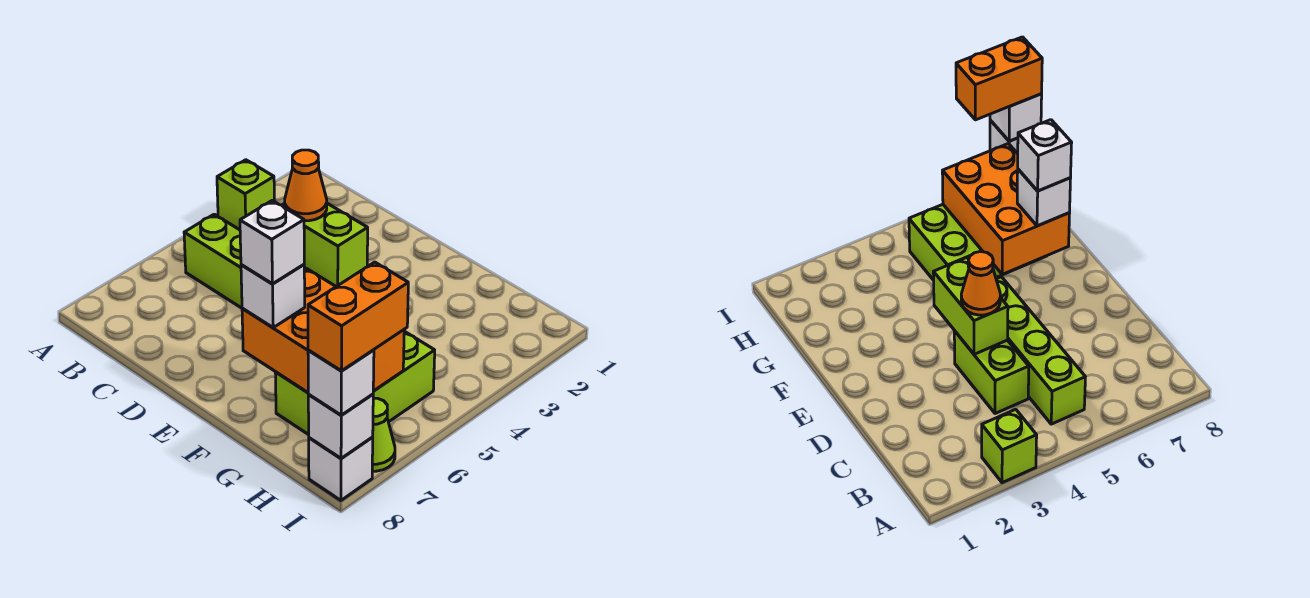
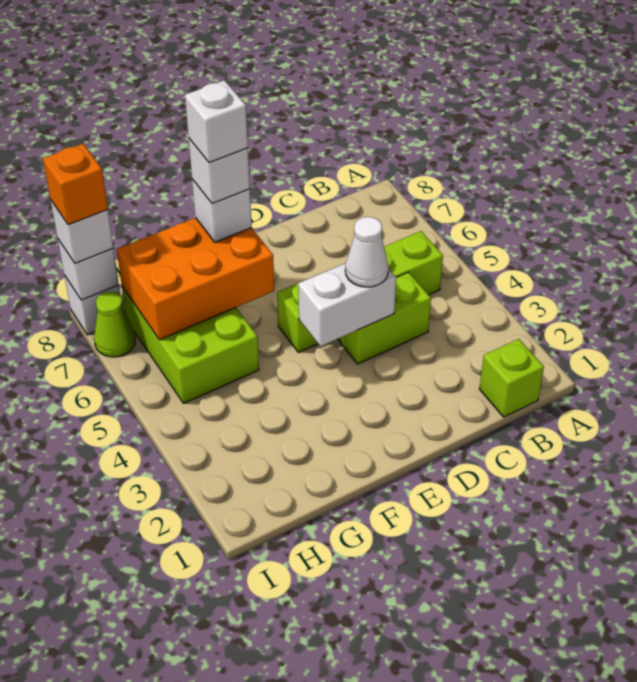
lime 1x1 brick [217,160,274,230] -> lime 1x1 brick moved to [479,339,544,417]
lime 1x2 brick [282,203,368,287] -> white 1x2 brick [298,263,396,346]
orange 1x1 cone [285,150,327,221] -> white 1x1 cone [345,217,388,287]
none -> white 1x1 brick [185,80,248,163]
orange 1x2 brick [308,262,408,371] -> orange 1x1 brick [43,144,108,225]

